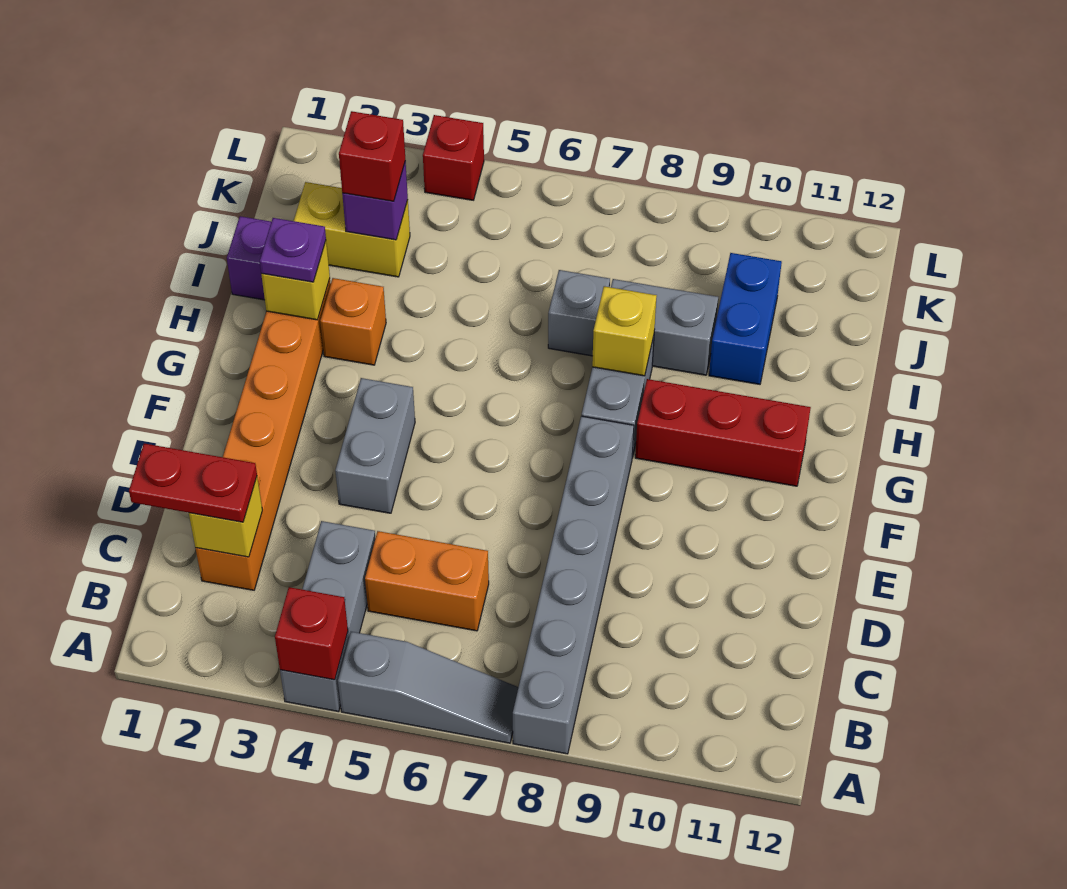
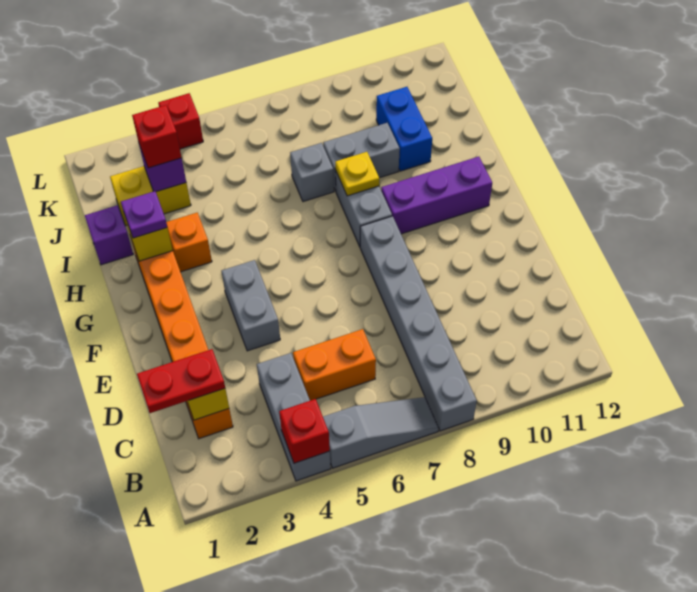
red 1x3 brick [635,379,811,486] -> purple 1x3 brick [381,157,492,234]
yellow 1x1 brick [592,286,657,376] -> yellow 1x1 plate [335,152,379,196]

